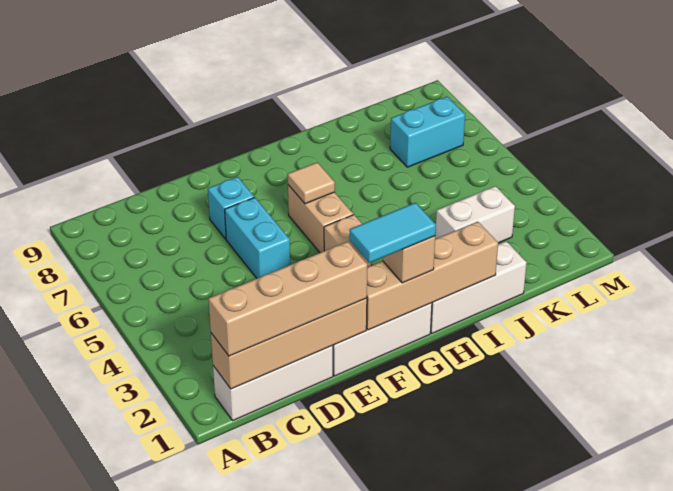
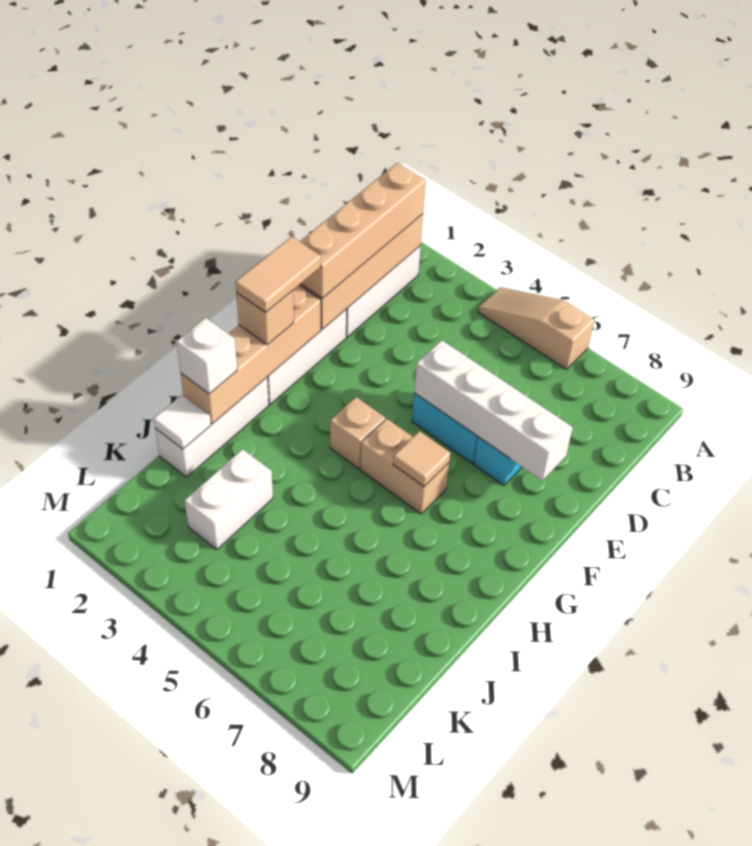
none -> tan 1x3 slope [478,287,594,369]
none -> white 1x4 brick [414,340,573,481]
cyan 1x2 tile [349,203,436,263] -> tan 1x2 tile [236,237,321,313]
none -> white 1x1 brick [177,318,237,394]
none -> white 1x1 tile [154,395,211,449]
cyan 1x2 brick [390,97,465,167] -> none

